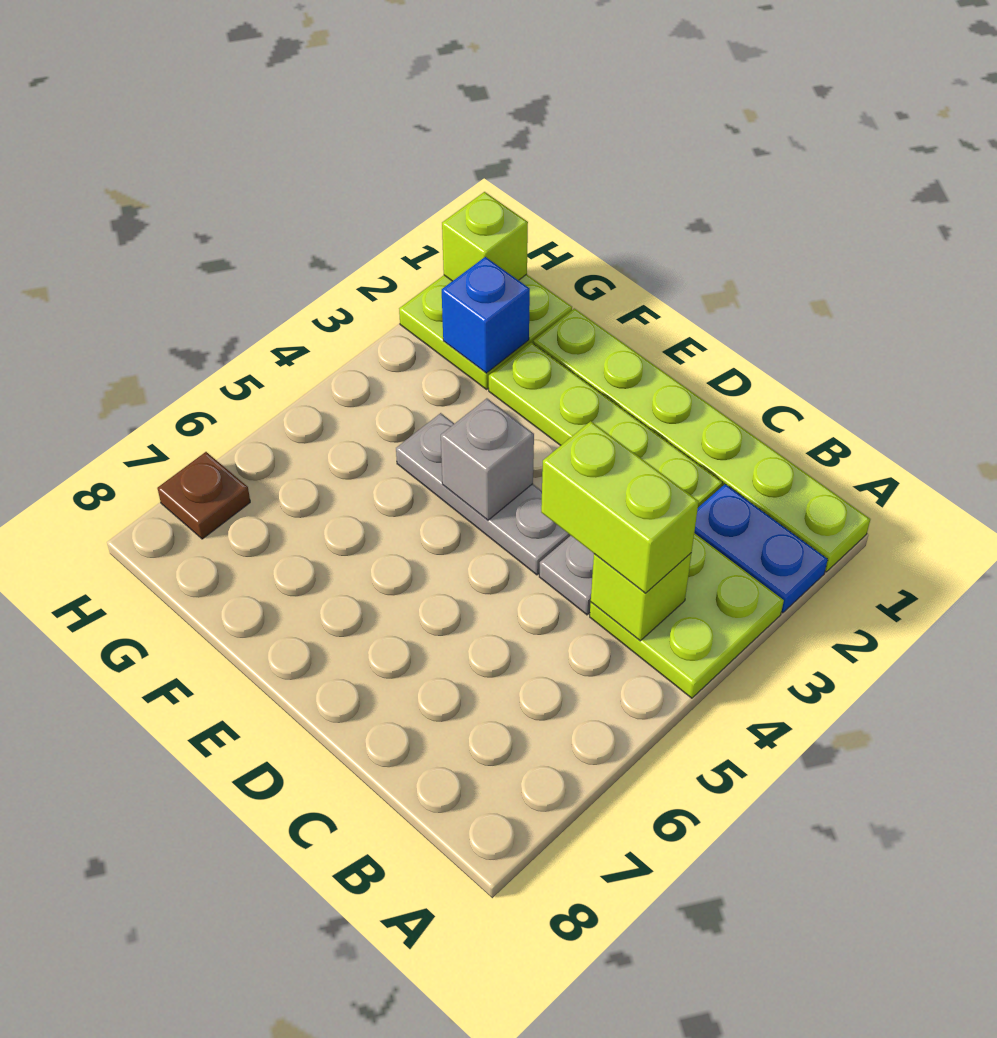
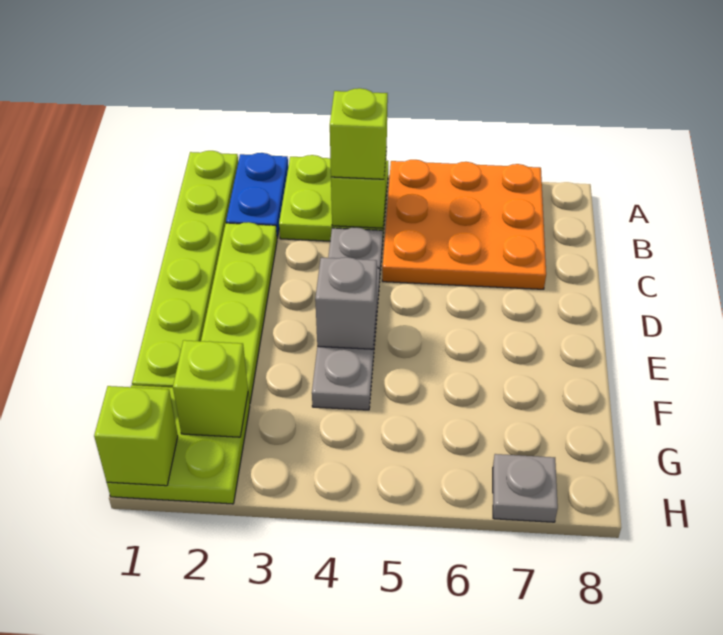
none -> orange 3x3 plate [382,160,546,289]
lime 1x2 brick [541,421,699,593] -> lime 1x1 brick [330,88,388,179]
blue 1x1 brick [442,257,530,373] -> lime 1x1 brick [173,340,248,437]
brown 1x1 plate [157,452,250,539] -> grey 1x1 plate [493,454,558,522]

